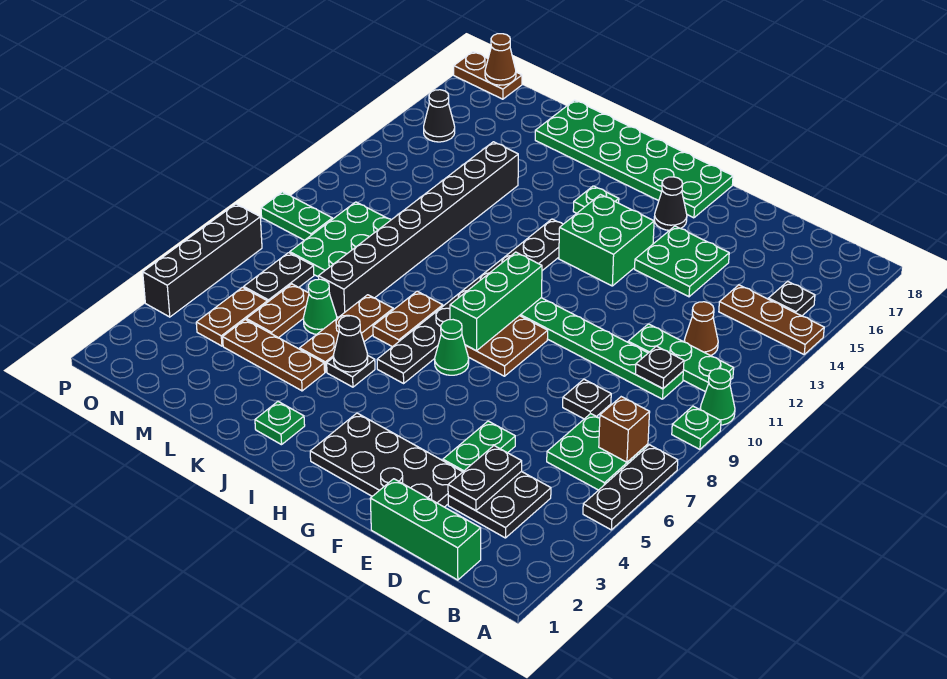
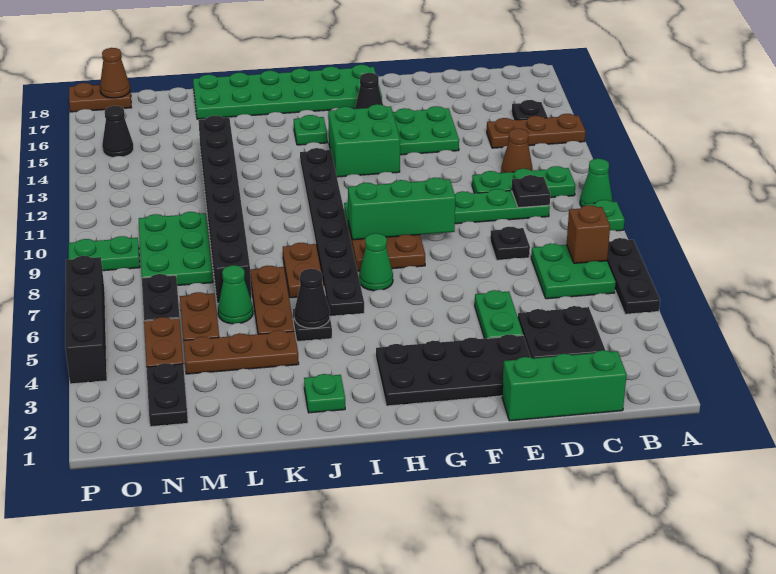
black 1x2 plate [448,446,522,511] -> black 1x2 plate moved to [146,363,188,427]
green 1x3 brick [450,252,542,351] -> green 1x3 brick turned to [348,178,455,240]

